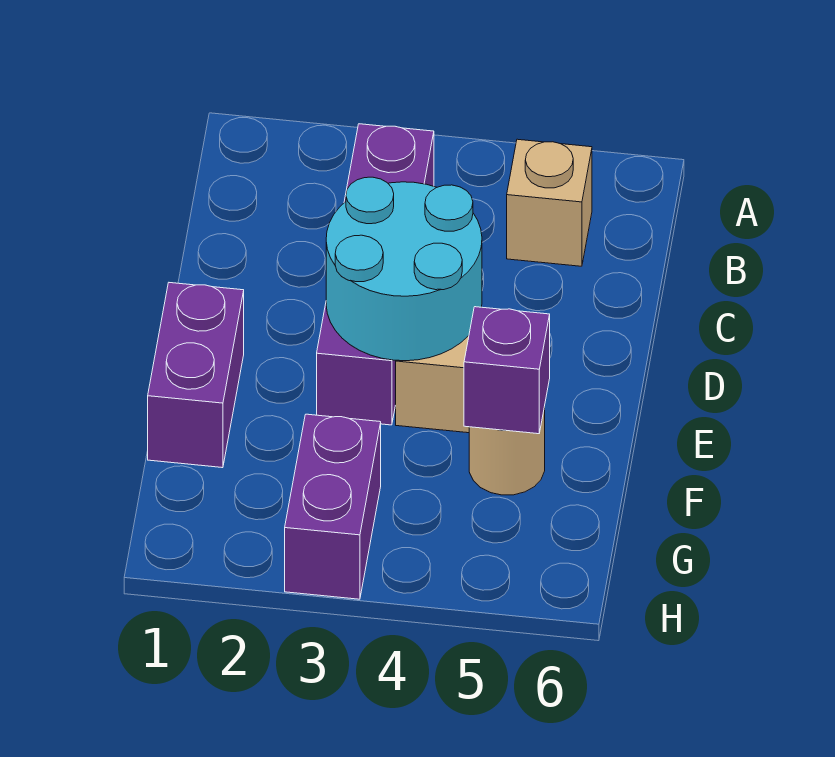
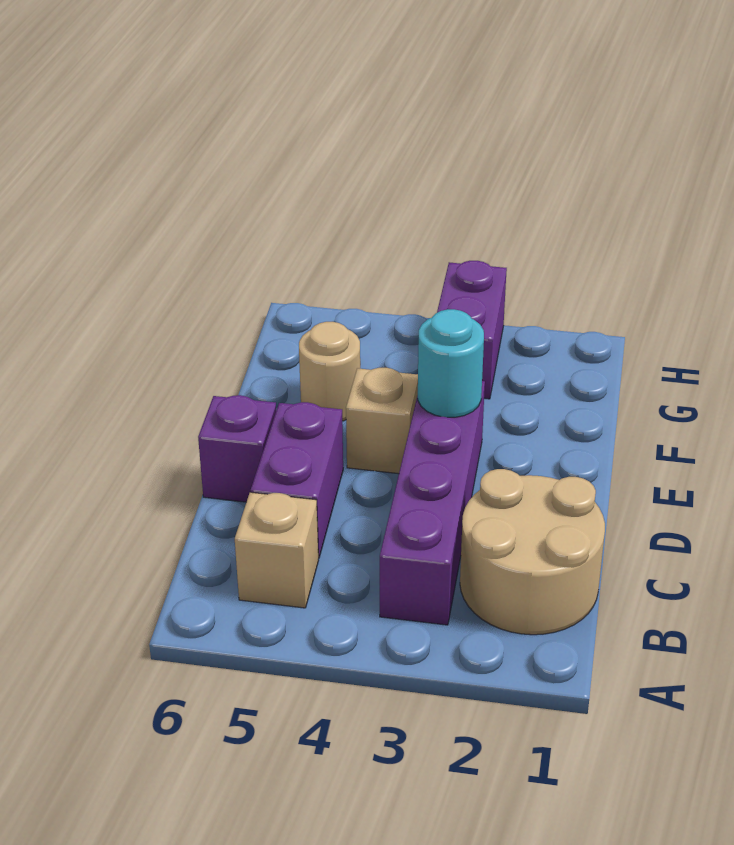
none -> tan 2x2 round brick [460,469,605,635]
cyan 2x2 round brick [326,177,482,361] -> cyan 1x1 round brick [418,309,484,417]
purple 1x2 brick [148,283,244,468] -> purple 1x2 brick moved to [251,402,343,558]
purple 1x1 brick [464,307,550,434] -> purple 1x1 brick moved to [198,395,276,502]

